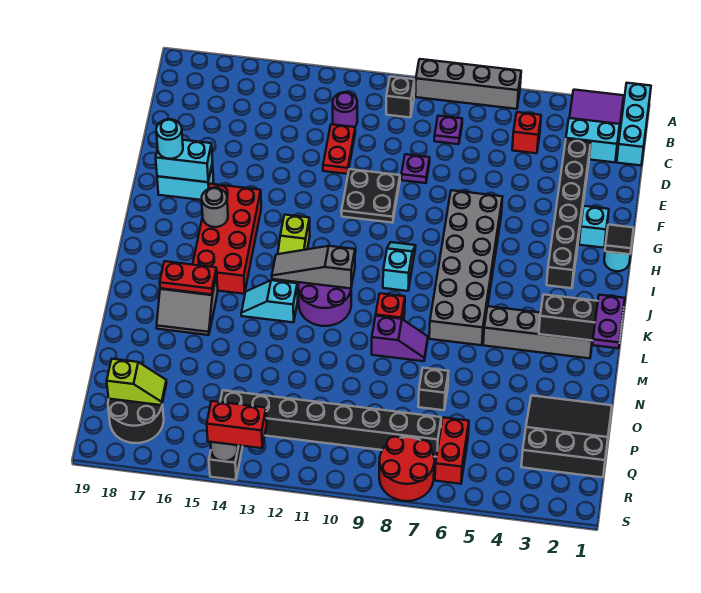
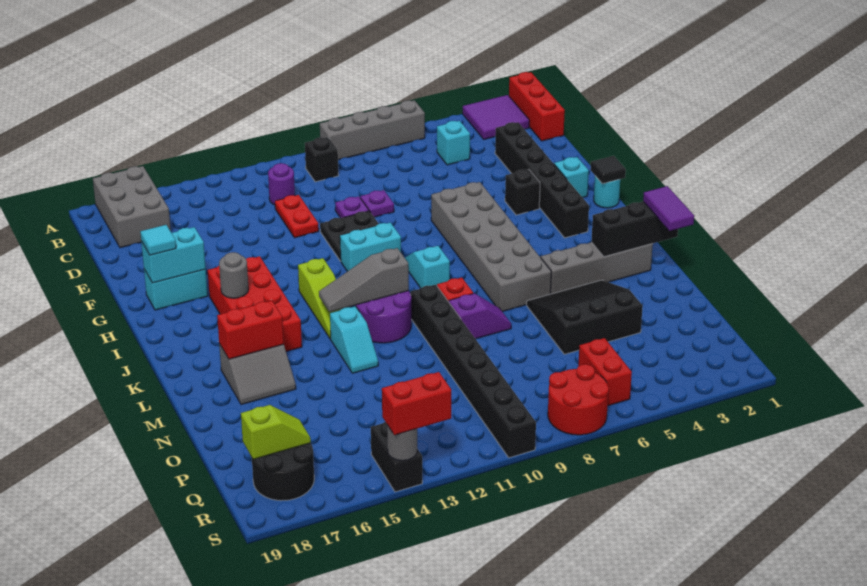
cyan 1x3 brick [617,83,651,166] -> red 1x3 brick [509,72,565,141]
none -> grey 2x3 brick [93,166,171,248]
cyan 1x2 brick [566,118,620,162] -> cyan 1x2 brick moved to [340,223,401,271]
red 1x1 brick [512,112,541,153] -> cyan 1x1 brick [437,121,470,165]
purple 1x1 plate [434,116,462,144] -> purple 1x1 plate moved to [335,196,369,218]
cyan 1x1 round brick [156,119,183,159] -> cyan 1x1 tile [140,225,176,255]
purple 1x2 plate [592,295,625,348] -> purple 1x2 tile [643,186,694,231]
cyan 1x2 slope [241,280,298,322] -> cyan 1x2 slope turned to [330,306,378,373]
red 1x2 plate [160,261,217,295] -> red 1x2 brick [217,301,284,359]
black 3x3 slope [521,396,612,477] -> black 3x3 slope moved to [527,280,643,354]
black 1x1 brick [418,368,448,410] -> black 1x1 brick moved to [505,169,540,215]
black 1x8 brick [220,390,441,457] -> black 1x8 brick turned to [411,285,536,458]

